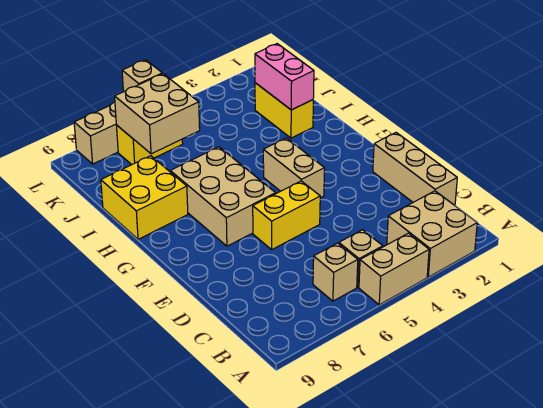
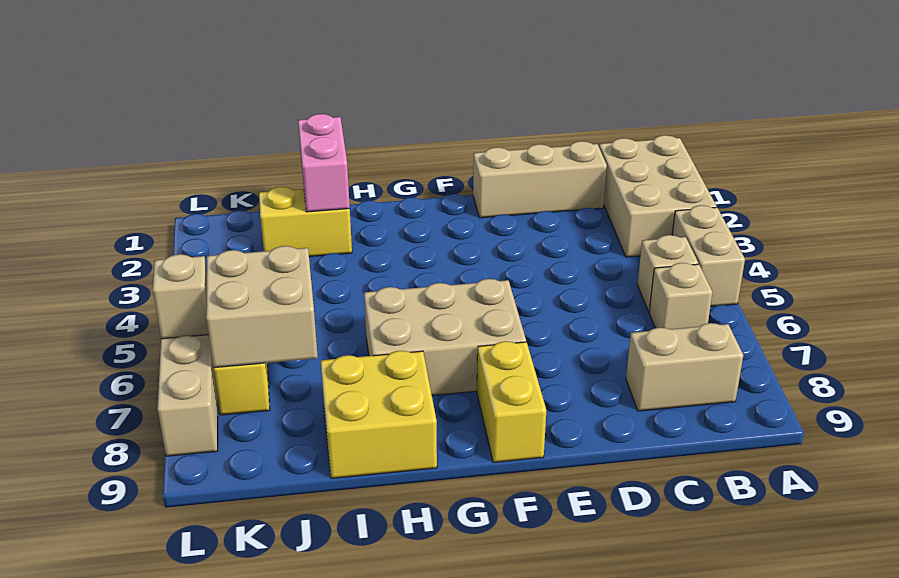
tan 2x2 brick [387,191,477,277] -> tan 2x3 brick [599,135,717,257]
yellow 1x2 brick [253,181,320,249] -> yellow 1x2 brick moved to [477,341,546,462]
tan 1x2 brick [263,138,325,198] -> tan 1x2 brick moved to [626,323,743,411]
pink 1x2 brick [255,44,314,110] -> pink 1x2 brick turned to [298,114,350,212]

